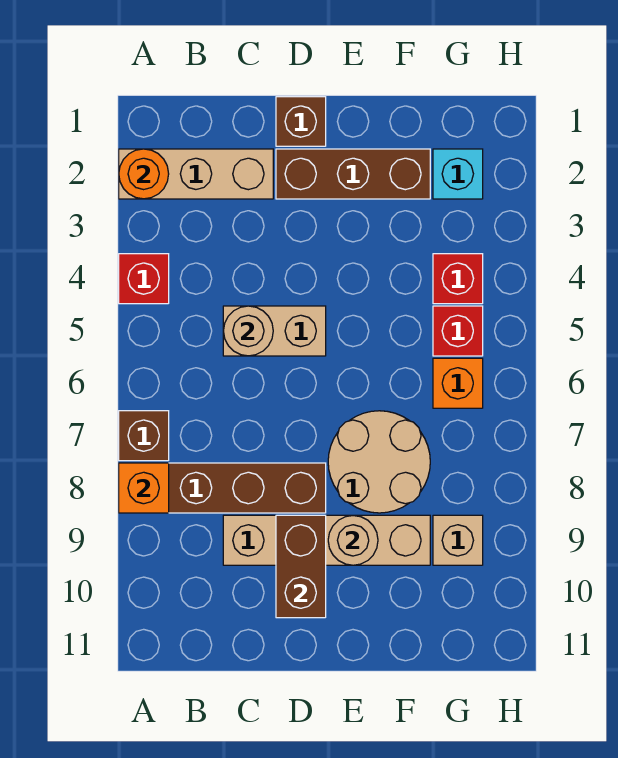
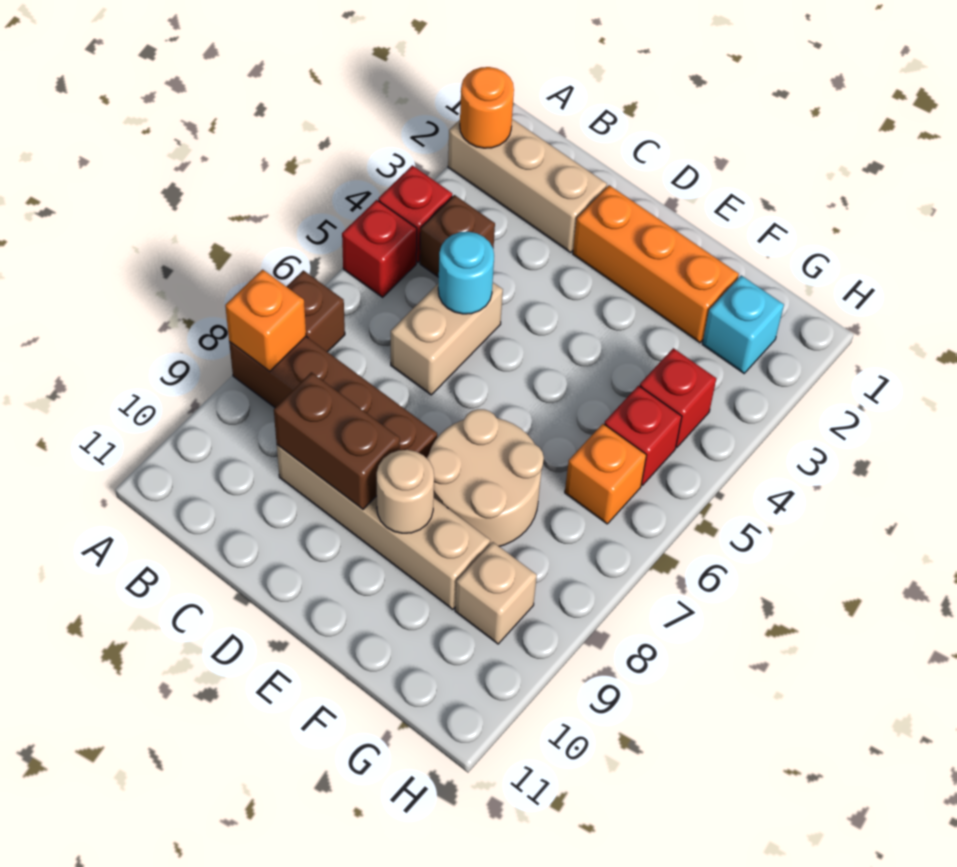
none -> red 1x1 brick [342,200,417,297]
tan 1x2 brick [223,306,326,356] -> tan 1x2 brick turned to [391,283,503,395]
tan 1x1 round brick [224,306,273,356] -> cyan 1x1 round brick [438,232,494,314]
brown 1x1 brick [276,97,326,146] -> brown 1x1 brick moved to [420,195,495,277]
brown 1x3 brick [276,149,430,199] -> orange 1x3 brick [573,185,739,343]
brown 1x2 brick [276,515,326,618] -> brown 1x2 brick turned to [274,372,400,509]

